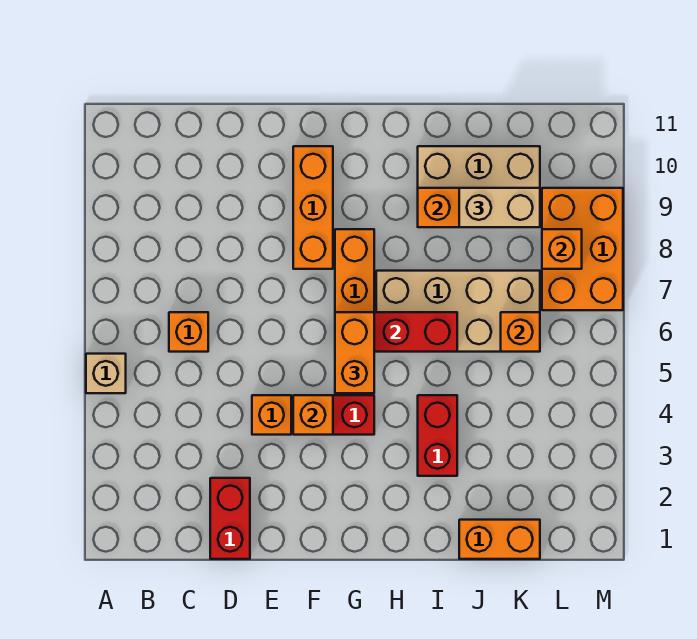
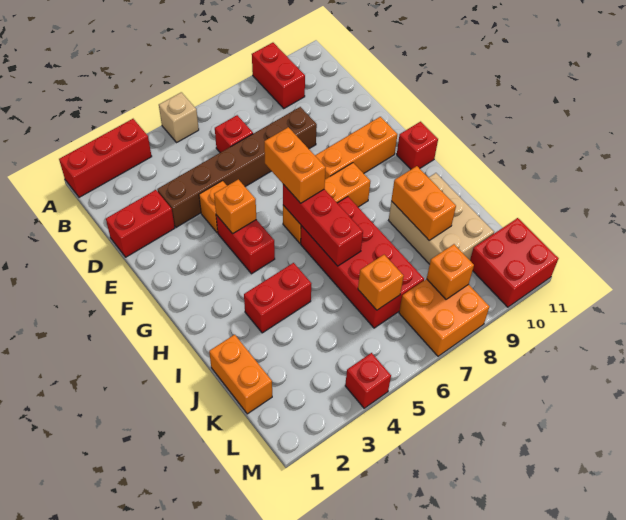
none -> red 1x3 brick [59,119,152,197]
none -> red 1x2 brick [252,43,305,108]
orange 1x1 brick [169,312,208,352] -> red 1x1 brick [215,115,253,153]
none -> brown 1x6 brick [157,107,317,227]
orange 1x2 brick [335,312,374,393] -> orange 1x2 brick turned to [264,127,326,203]
none -> red 1x1 brick [397,122,438,169]
tan 2x4 brick [376,271,540,352] -> red 2x4 brick [301,197,424,328]
tan 1x2 brick [459,188,540,227] -> none
orange 2x3 brick [542,188,623,310] -> orange 2x2 brick [399,279,490,356]
none -> red 2x2 brick [470,218,559,307]
none -> red 1x1 brick [345,353,391,408]

